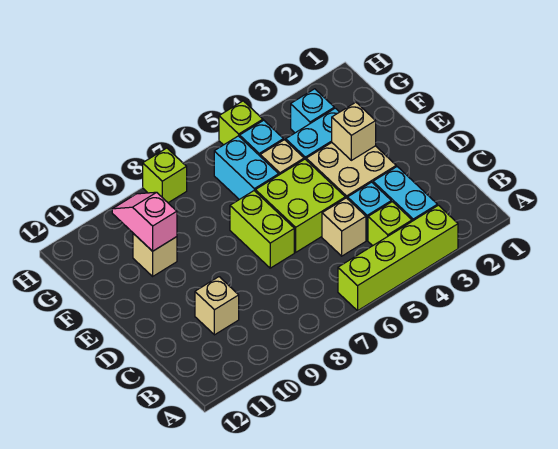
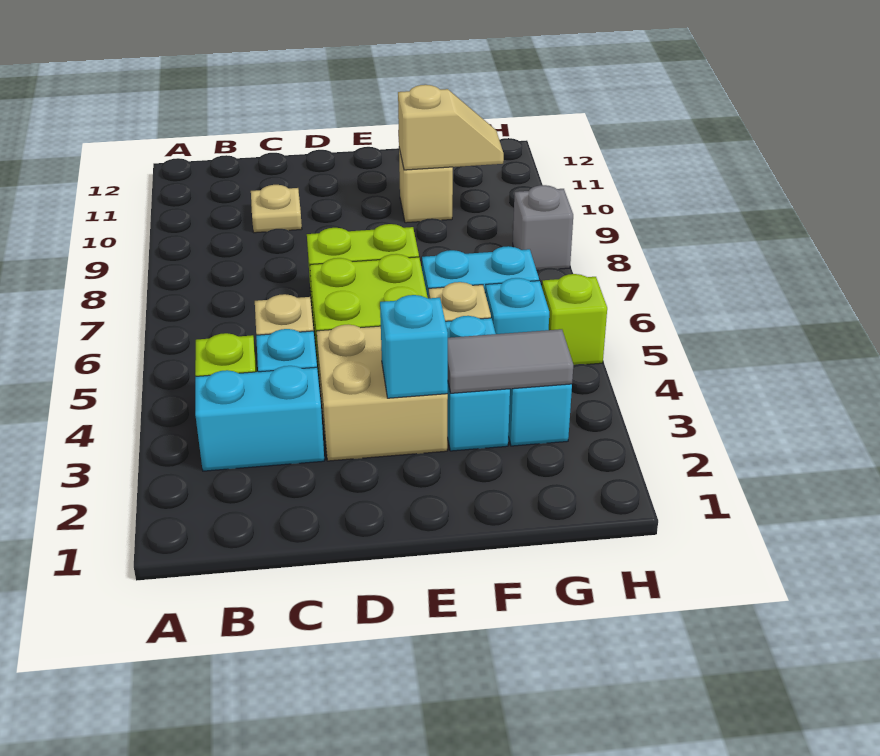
lime 1x4 brick [338,205,458,311] -> none
tan 1x1 brick [195,277,239,335] -> tan 1x1 plate [251,185,302,233]
tan 1x1 brick [332,102,376,160] -> cyan 1x1 brick [380,295,448,398]
none -> grey 1x2 tile [448,329,573,393]
pink 1x2 slope [112,192,177,251] -> tan 1x2 slope [398,85,504,170]
lime 1x1 brick [143,148,187,203] -> grey 1x1 brick [513,185,573,270]

